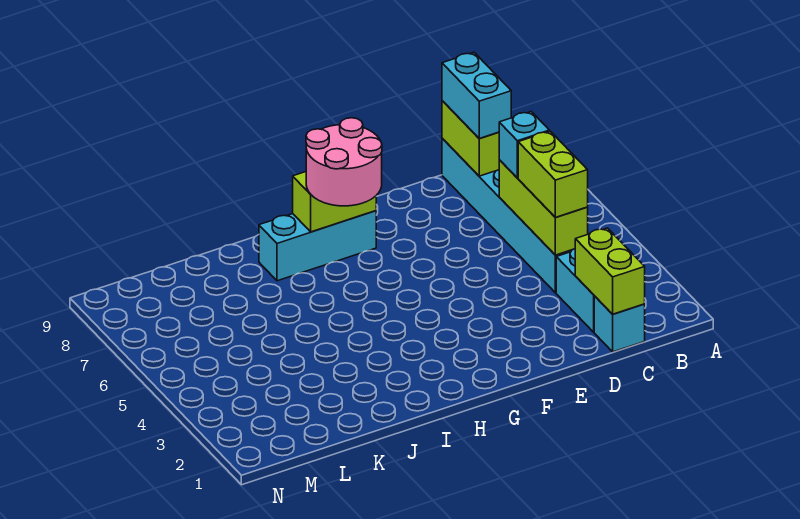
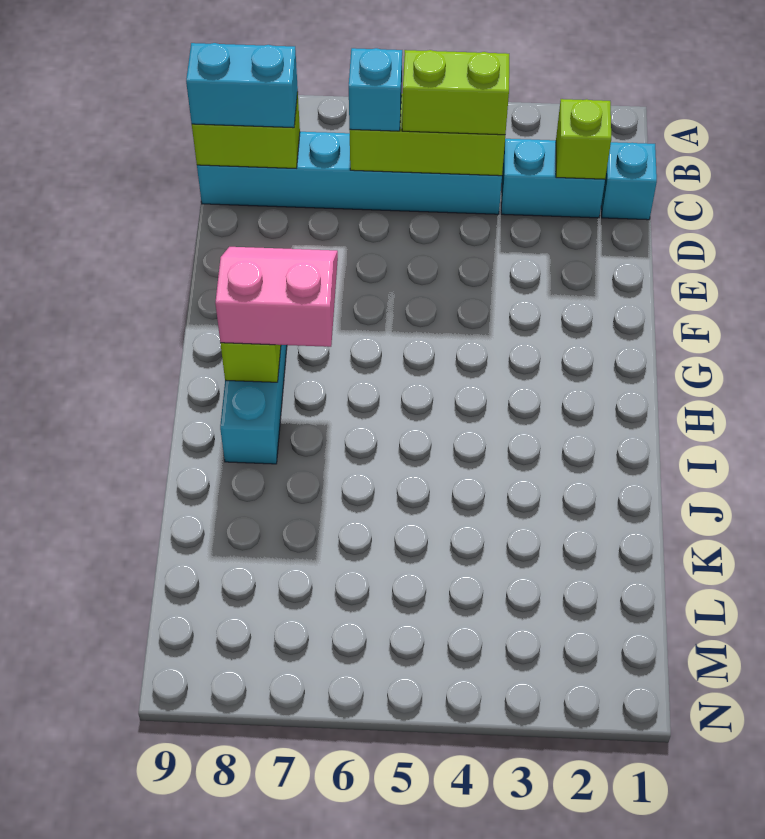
lime 1x2 brick [575,228,645,314] -> lime 1x1 brick [556,99,611,179]
pink 2x2 round brick [306,118,382,206] -> pink 2x2 slope [215,247,338,347]

